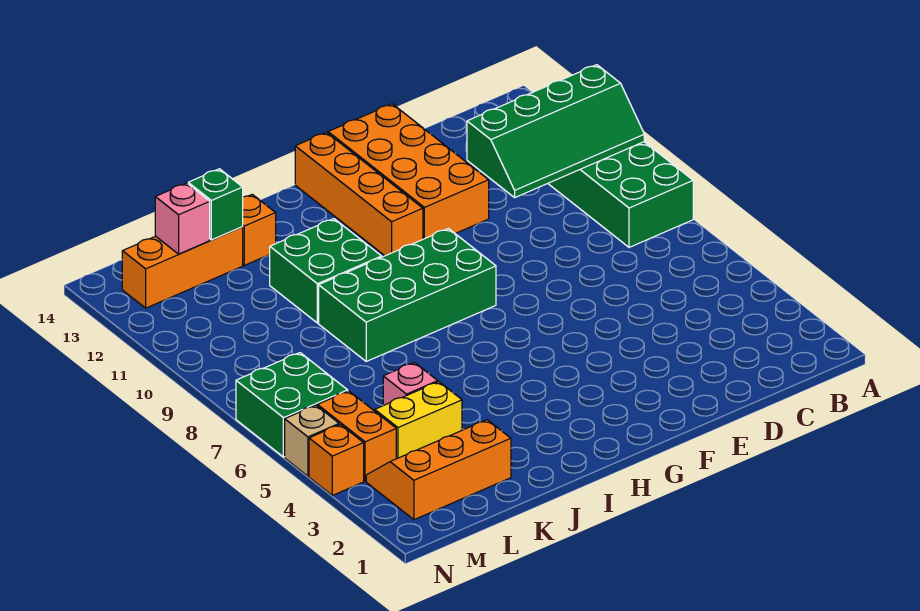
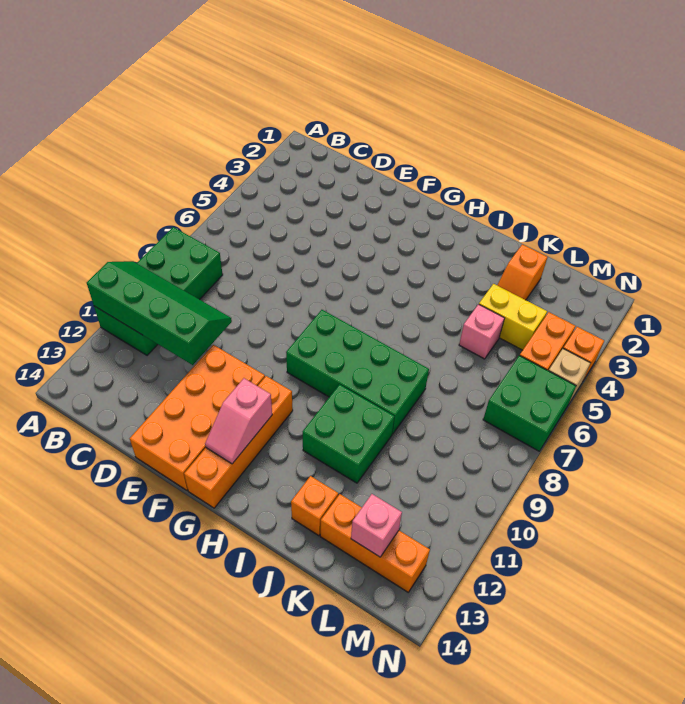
none -> pink 1x2 slope [205,378,272,464]
orange 2x3 slope [366,420,511,520] -> orange 1x2 slope [497,244,547,300]
green 1x1 brick [188,169,243,240] -> none

